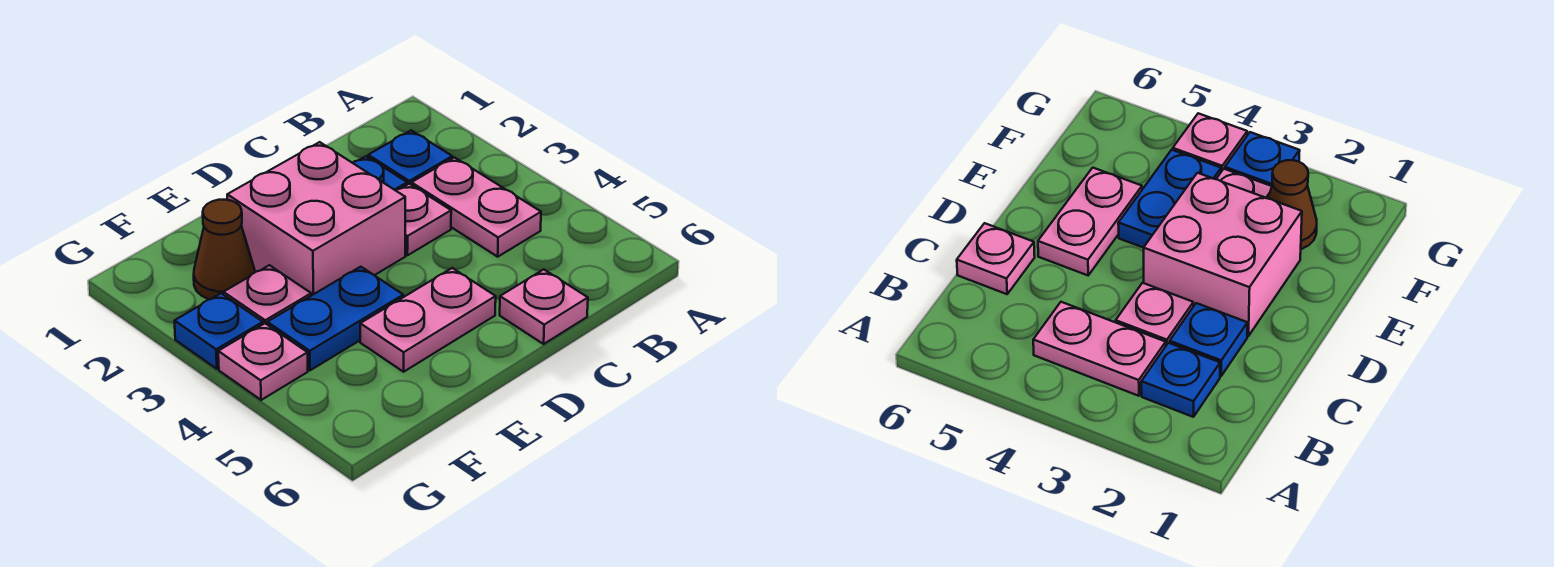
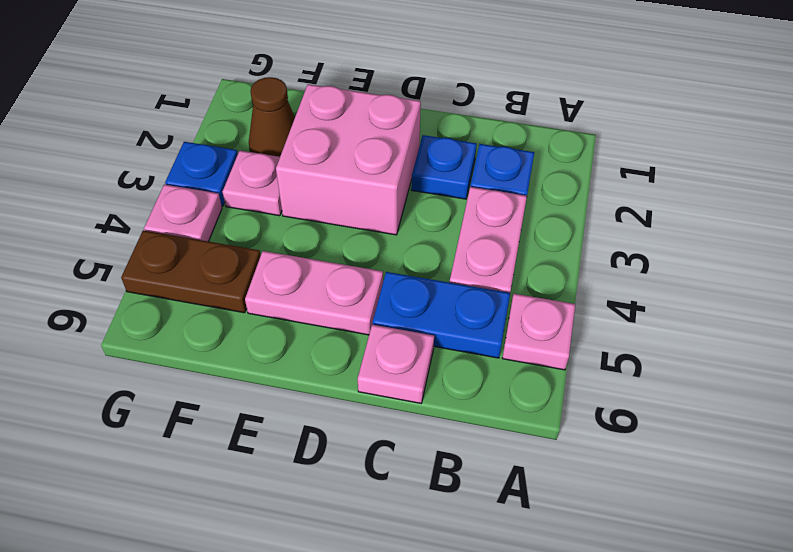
pink 1x1 plate [396,184,451,255] -> pink 1x1 plate moved to [502,294,575,370]
blue 1x2 plate [267,267,403,370] -> blue 1x2 plate moved to [373,272,510,358]
none -> brown 1x2 plate [121,231,261,313]

